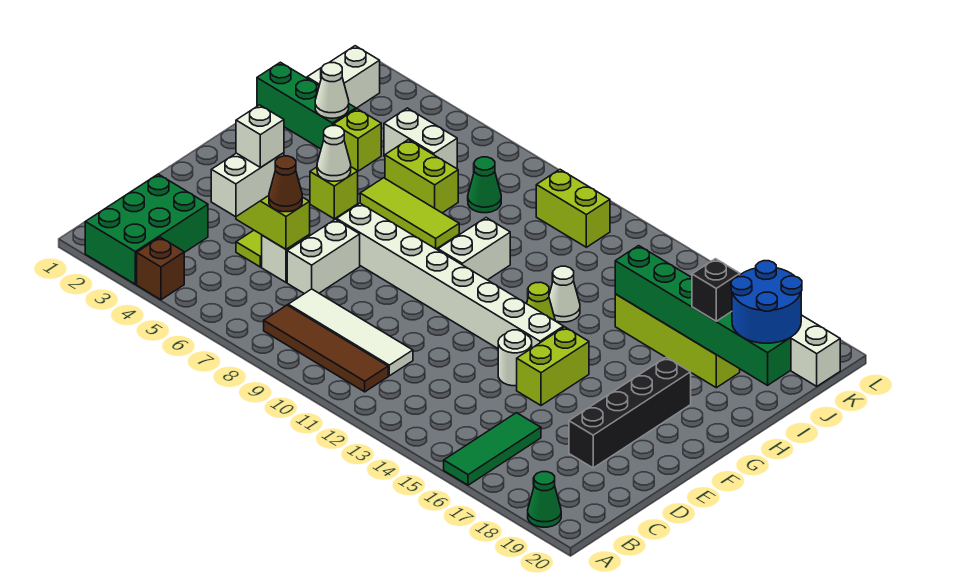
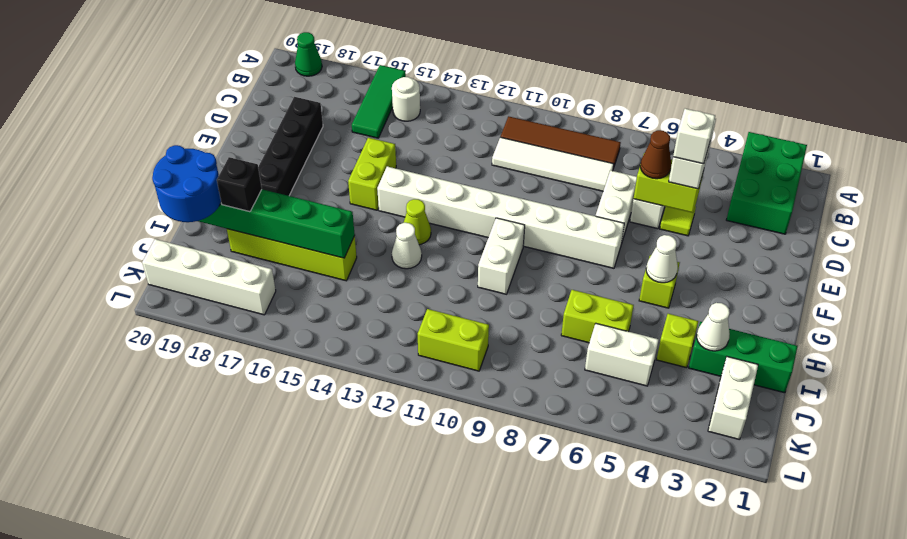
brown 1x1 brick [137,237,184,300] -> none
white 1x1 round brick [498,330,532,386] -> white 1x1 round brick moved to [392,77,420,121]
lime 1x3 tile [360,178,459,249] -> none
green 1x1 cone [468,157,501,213] -> none

